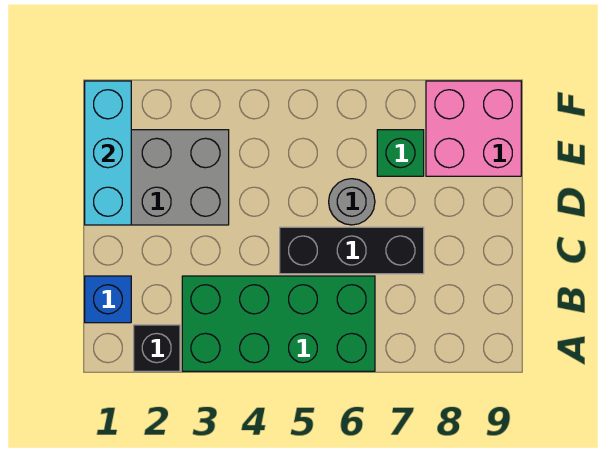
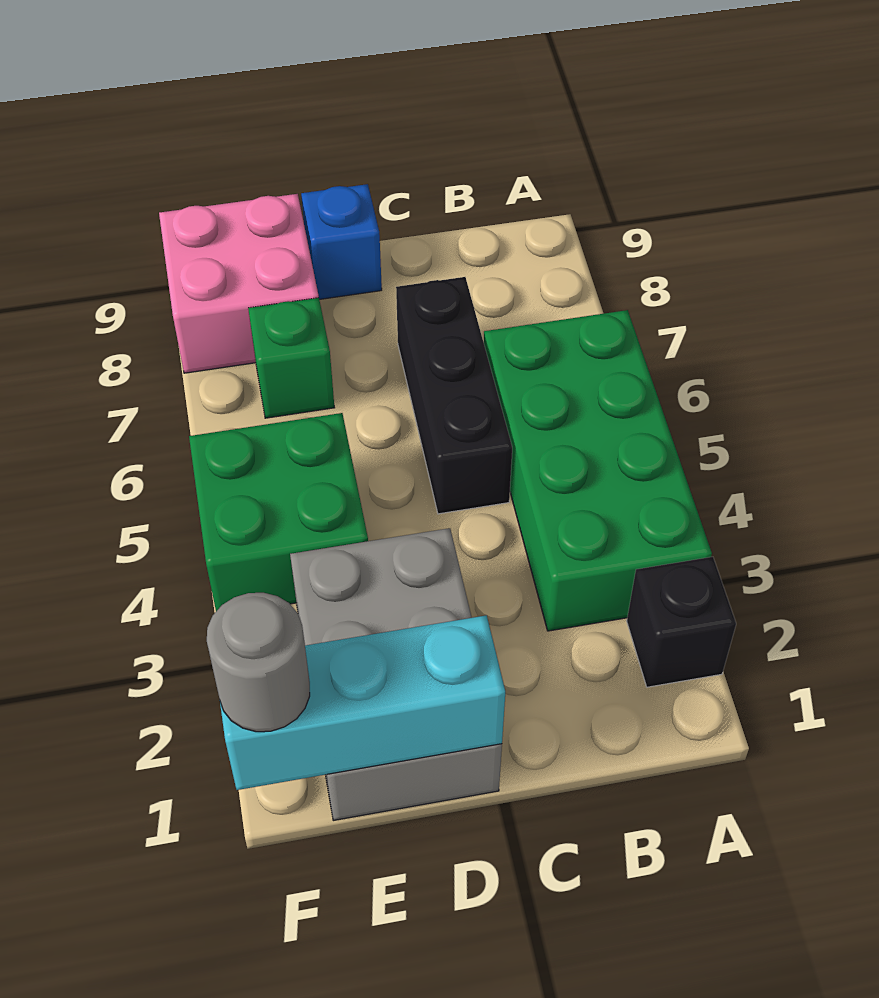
blue 1x1 brick [85,276,131,323] -> blue 1x1 brick moved to [301,184,382,299]
grey 1x1 round brick [329,179,375,225] -> grey 1x1 round brick moved to [207,593,310,732]
none -> green 2x2 brick [189,413,368,611]

